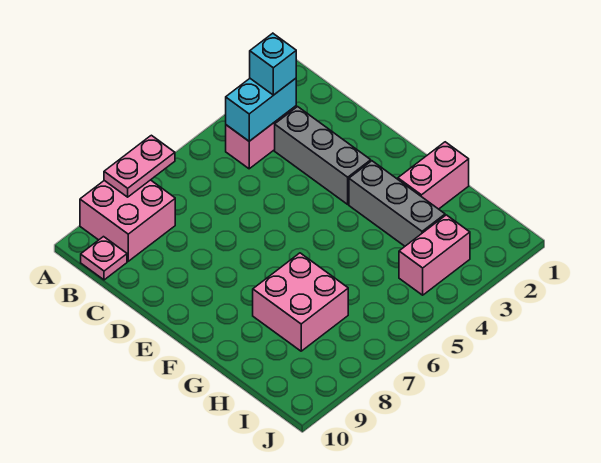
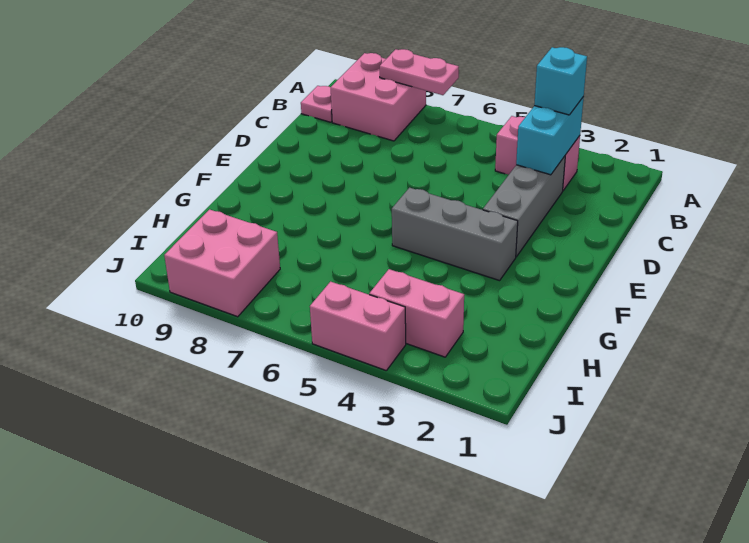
cyan 1x2 brick [226,78,296,141] -> cyan 1x2 brick turned to [516,97,584,175]
grey 1x3 brick [349,161,445,246] -> grey 1x3 brick turned to [392,188,518,281]
pink 1x2 brick [398,142,469,209] -> pink 1x2 brick moved to [310,282,406,370]
pink 2x2 brick [253,253,348,351] -> pink 2x2 brick moved to [164,209,280,317]

